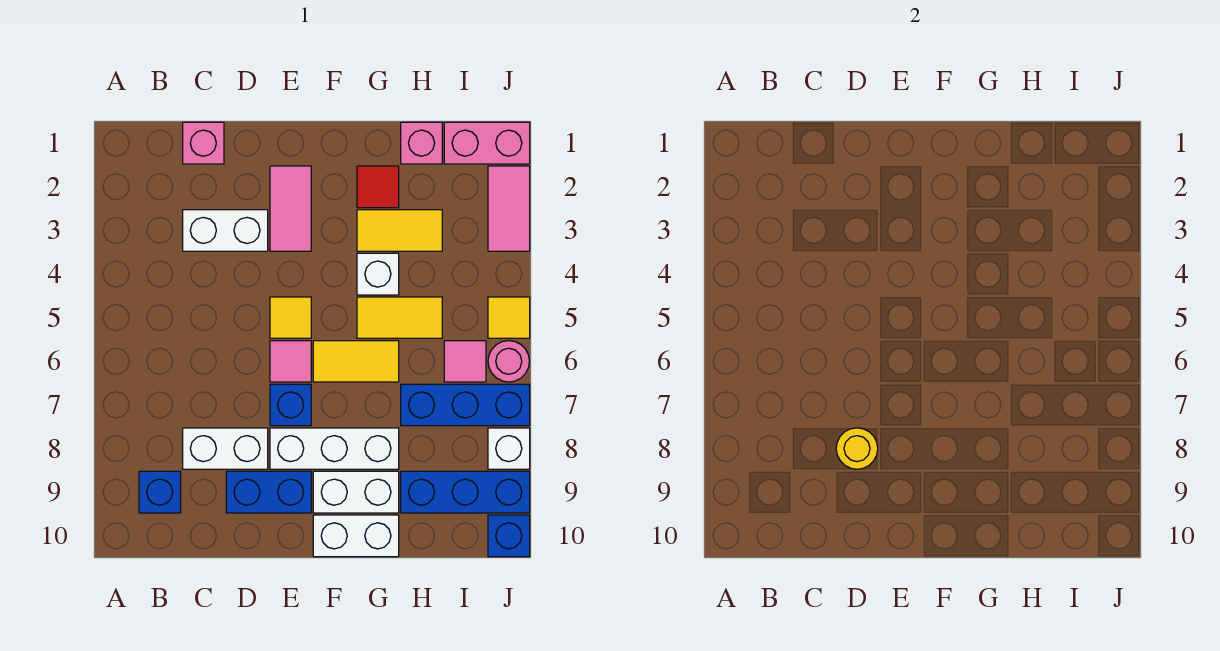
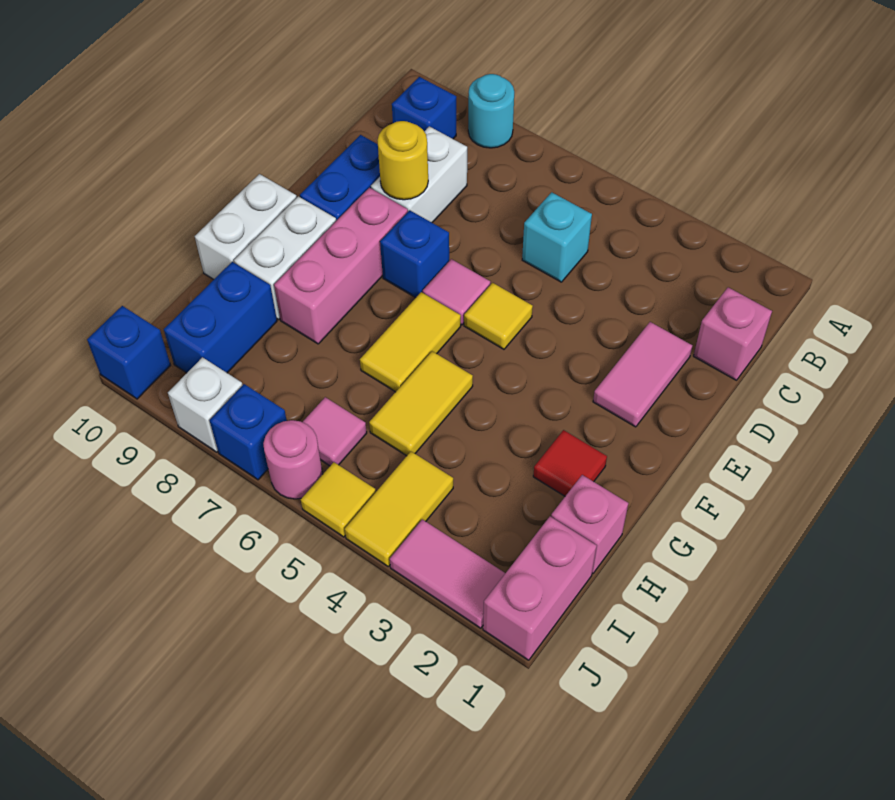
none -> cyan 1x1 round brick [468,74,514,148]
white 1x2 brick [183,210,268,251] -> none
none -> cyan 1x1 brick [522,192,592,282]
pink 1x2 tile [270,166,311,251] -> pink 1x2 tile turned to [593,322,692,427]
white 1x3 brick [270,428,399,469] -> pink 1x3 brick [274,188,408,344]
yellow 1x2 tile [357,210,442,251] -> yellow 1x2 tile moved to [345,452,453,566]
white 1x1 brick [357,253,399,295] -> none
blue 1x3 brick [401,384,530,426] -> blue 1x1 brick [210,384,287,480]
blue 1x3 brick [401,471,530,513] -> blue 1x2 brick [164,262,277,373]

